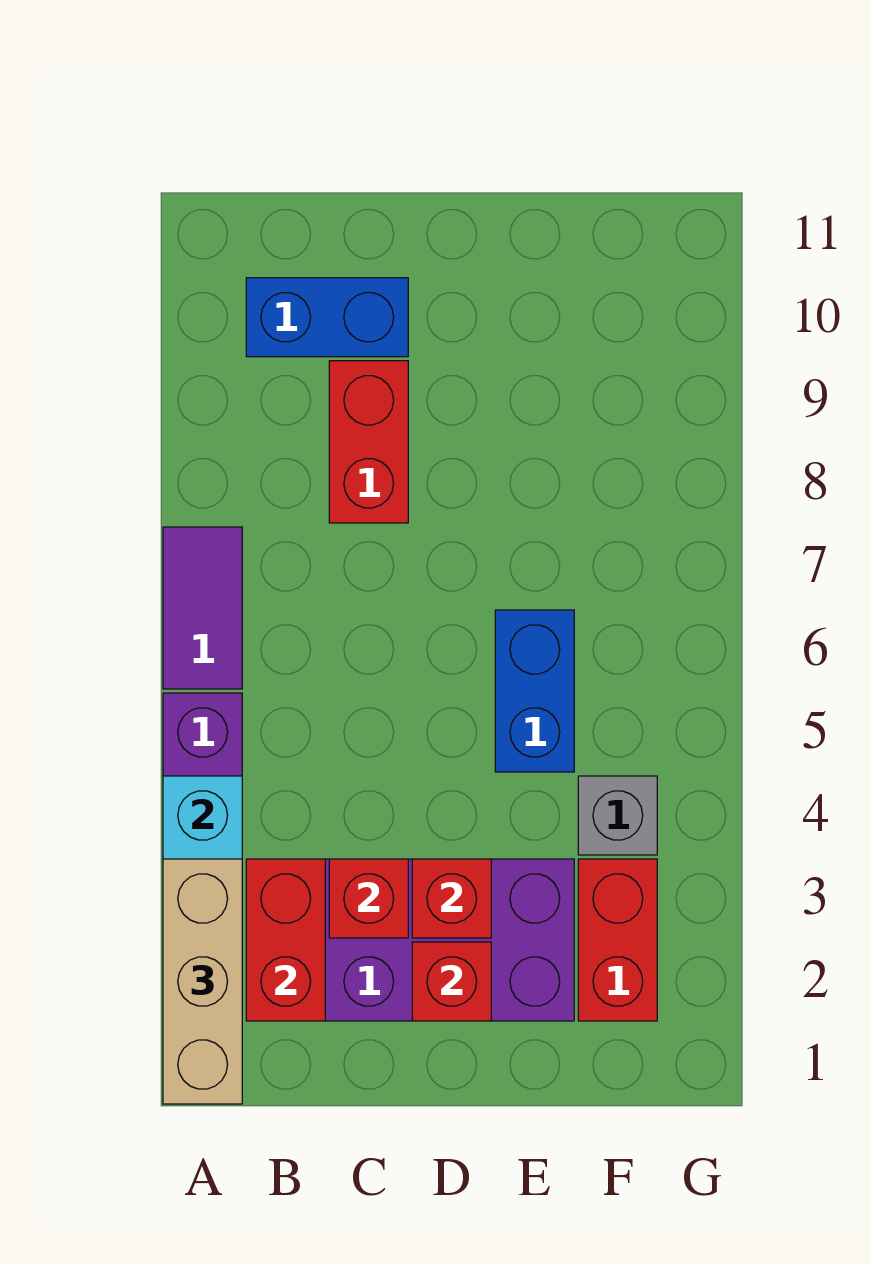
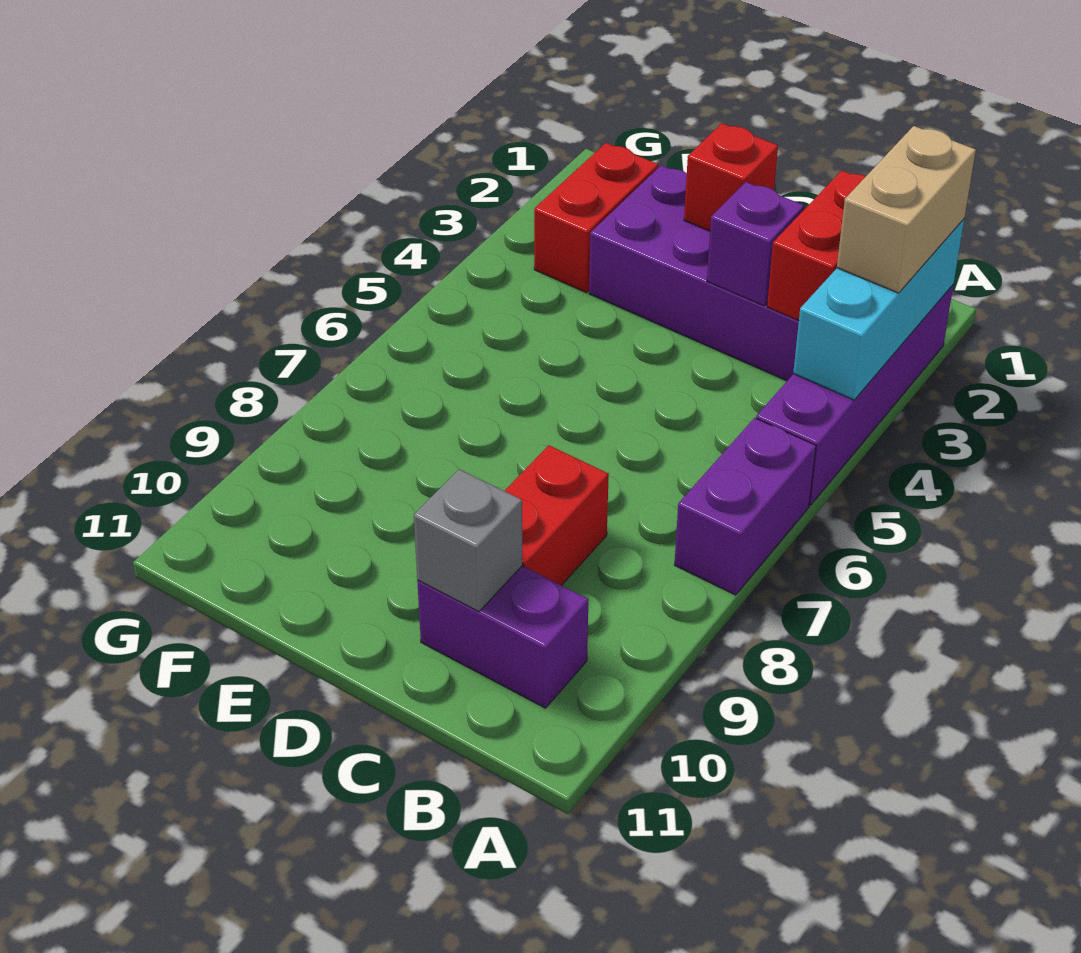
tan 1x3 brick [163,859,242,1104] -> tan 1x2 brick [837,126,976,293]
purple 1x2 tile [163,527,242,689] -> purple 1x2 brick [675,418,816,595]
blue 1x2 brick [246,278,408,357] -> purple 1x2 brick [417,566,588,708]
red 1x1 brick [329,859,408,938] -> purple 1x1 brick [707,182,804,306]
red 1x1 brick [412,859,491,938] -> none
blue 1x2 brick [495,610,574,772] -> none
grey 1x1 brick [578,776,657,855] -> grey 1x1 brick moved to [414,469,523,612]

